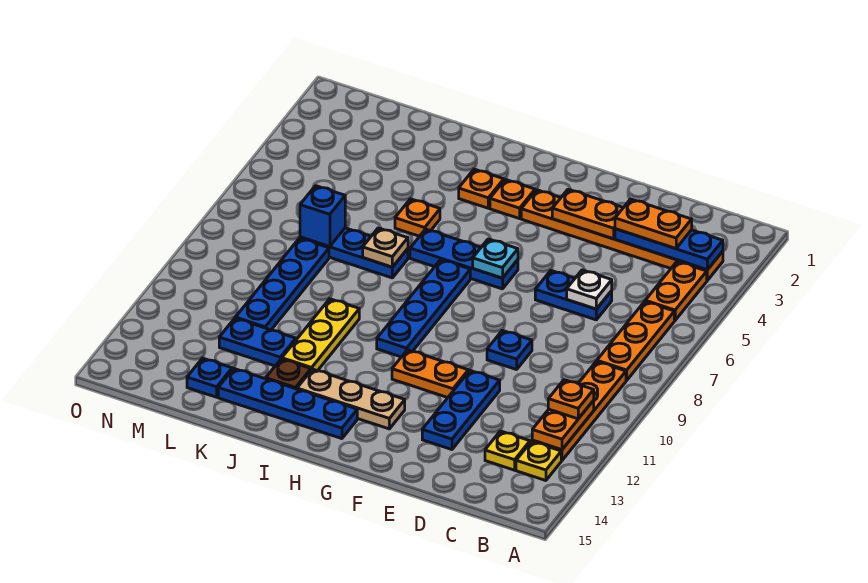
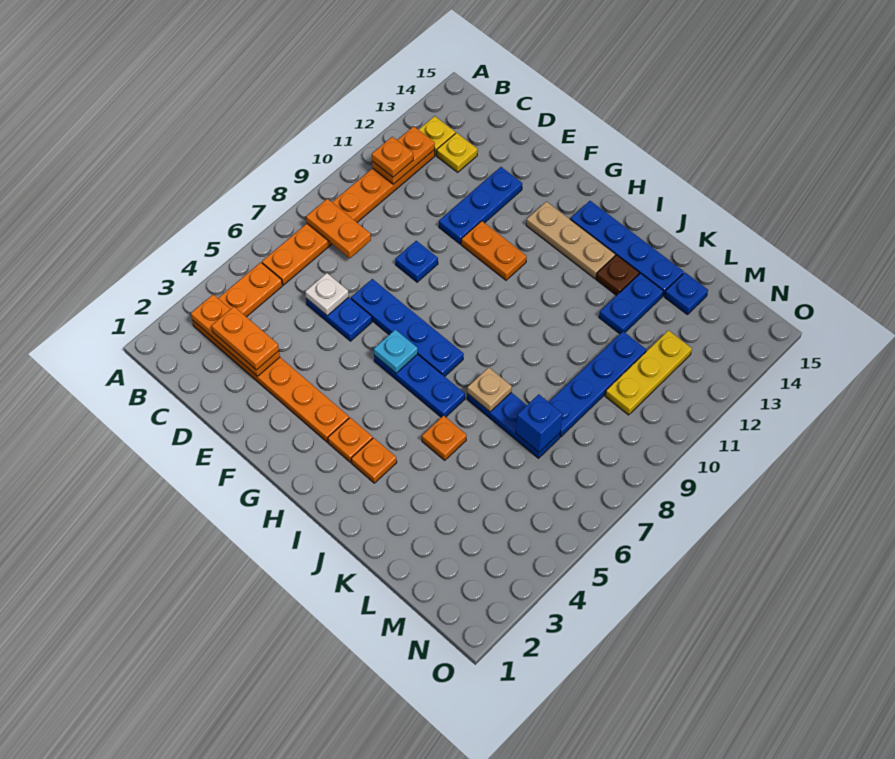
blue 1x3 plate [615,229,723,270] -> orange 1x3 plate [191,295,280,376]
orange 1x2 plate [552,189,623,239] -> orange 1x2 plate moved to [306,199,371,258]
blue 1x4 plate [377,260,470,357] -> blue 1x4 plate turned to [351,279,464,376]
yellow 1x3 plate [282,299,359,371] -> yellow 1x3 plate moved to [605,330,692,415]
blue 1x2 plate [219,318,296,366] -> blue 1x2 plate turned to [599,273,663,334]

